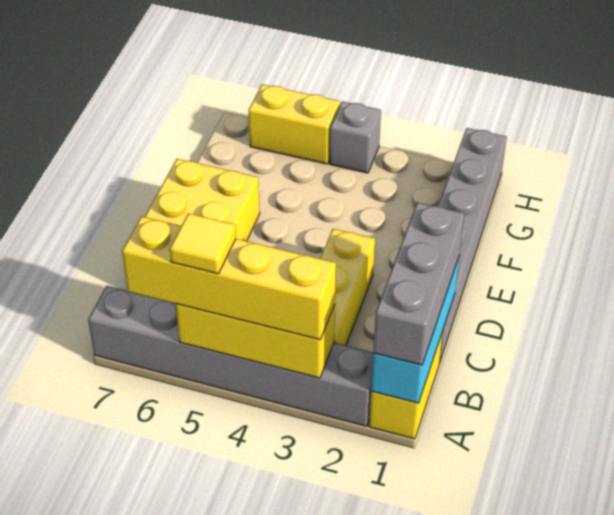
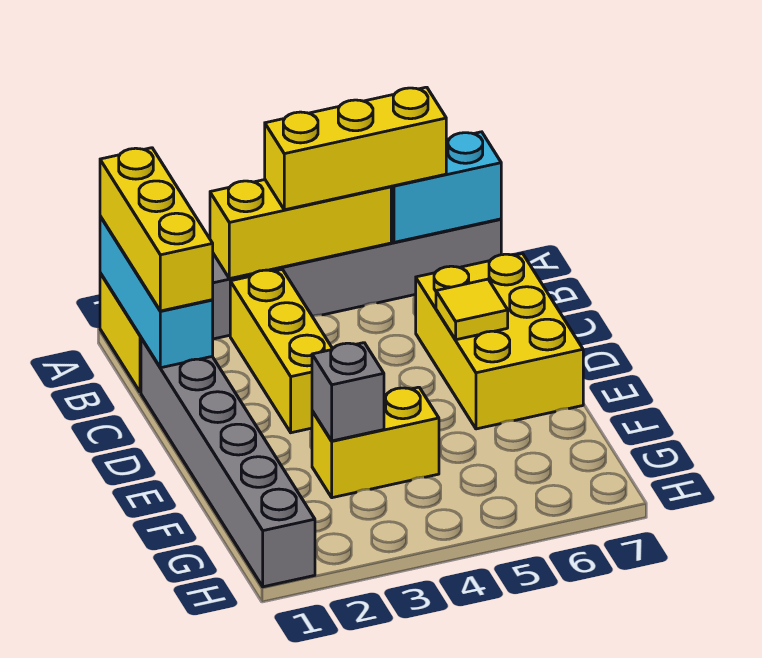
grey 1x3 brick [373,202,464,365] -> yellow 1x3 brick [100,148,213,311]
yellow 1x4 brick [122,216,336,340] -> yellow 1x3 brick [265,87,446,210]
yellow 1x1 tile [170,213,236,274] -> yellow 1x1 tile moved to [436,279,508,340]
none -> cyan 1x2 brick [391,132,501,242]
grey 1x1 brick [330,101,381,173] -> grey 1x1 brick moved to [312,343,384,441]
yellow 1x2 brick [249,84,340,164] -> yellow 1x2 brick moved to [312,387,439,498]

